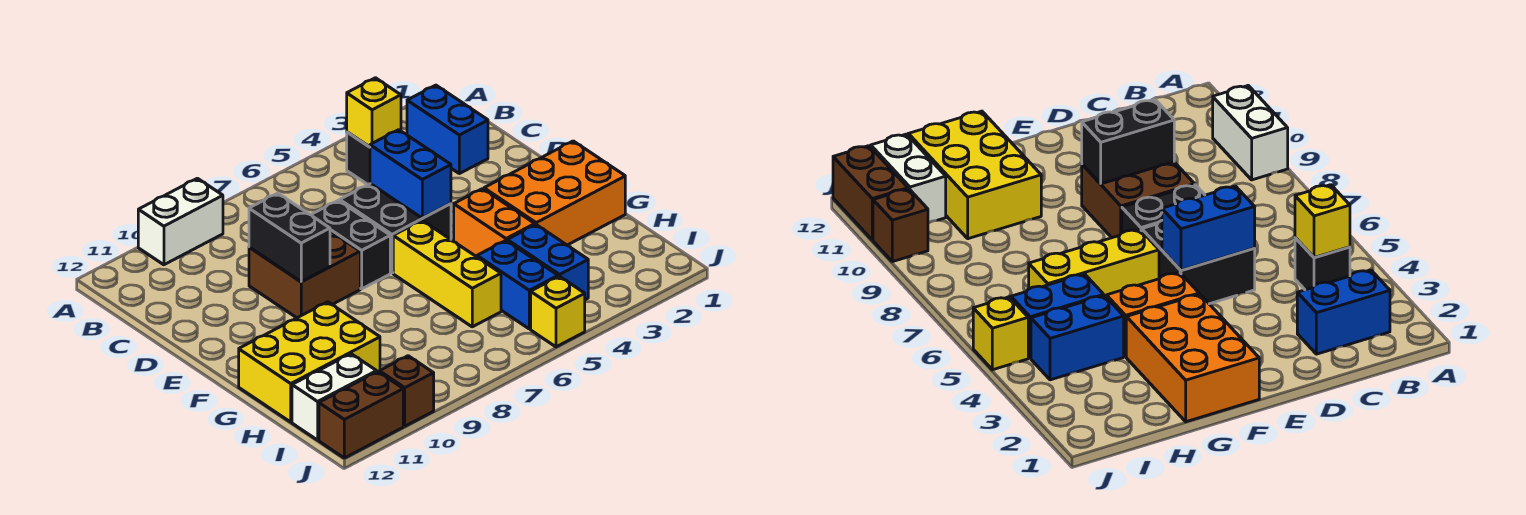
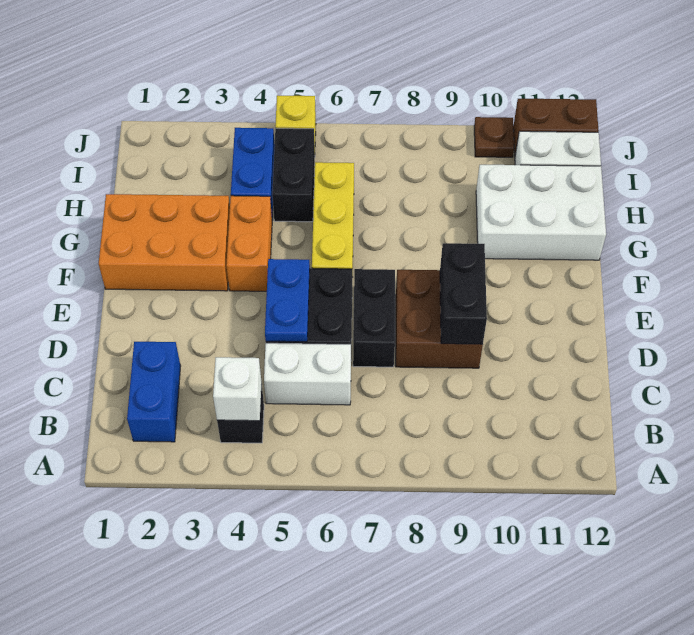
white 1x2 brick [138,178,223,265] -> white 1x2 brick moved to [264,343,351,405]
yellow 1x1 brick [347,78,401,147] -> white 1x1 brick [213,357,262,421]
blue 1x2 brick [370,130,451,218] -> blue 1x2 plate [265,259,310,342]
yellow 2x3 brick [239,302,380,422] -> white 2x3 brick [476,165,606,260]
blue 1x2 brick [477,240,558,329] -> black 1x2 brick [272,128,315,222]
brown 1x1 brick [379,356,434,426] -> brown 1x1 plate [474,117,514,157]

